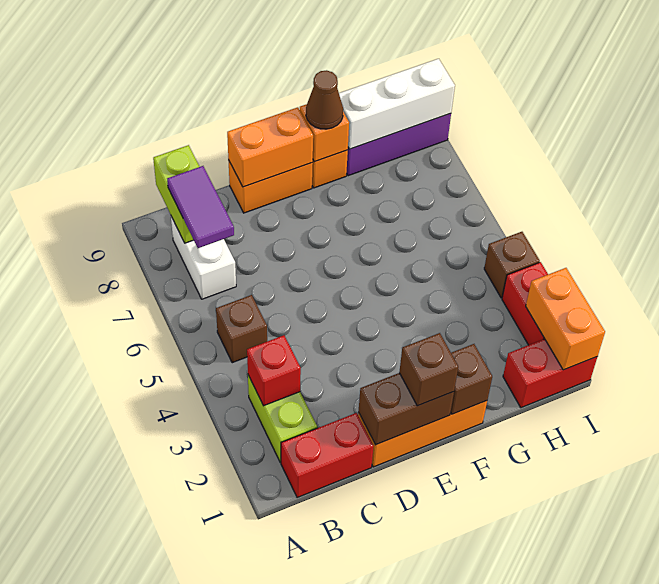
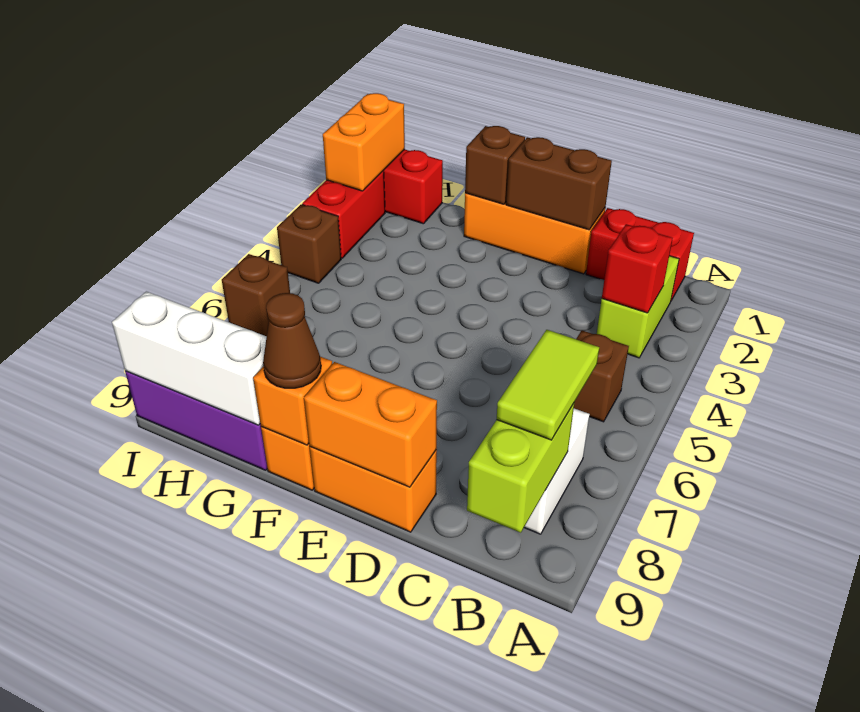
purple 1x2 tile [167,166,234,248] -> lime 1x2 tile [497,330,599,440]
brown 1x1 brick [399,333,458,406] -> brown 1x1 brick moved to [222,254,290,336]

